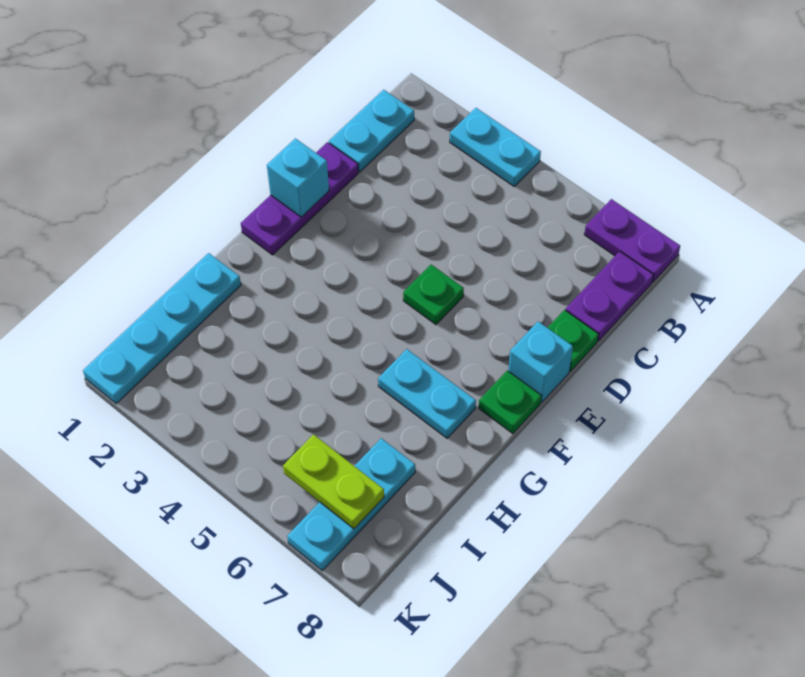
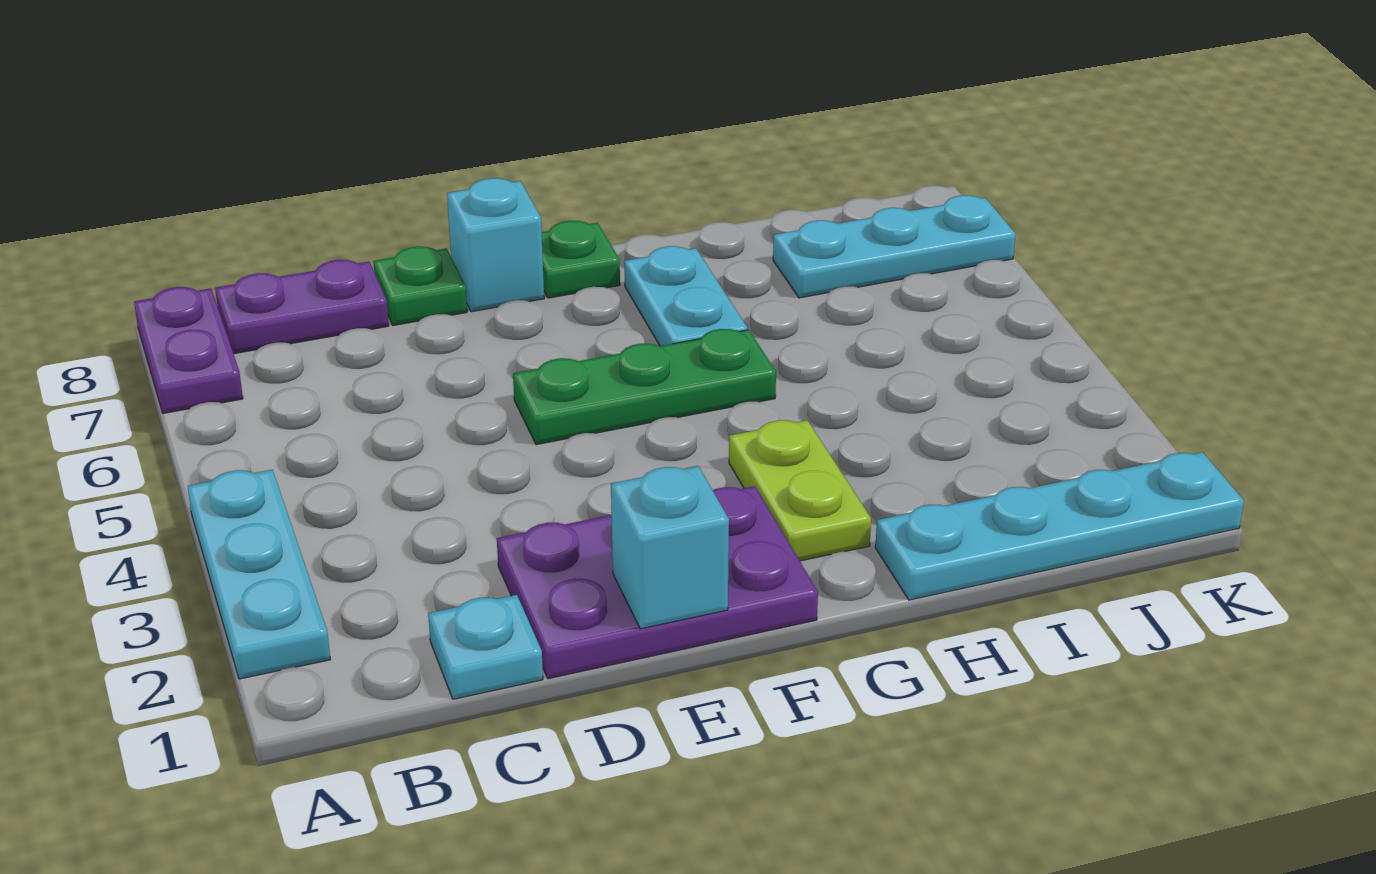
cyan 1x2 plate [450,108,541,186] -> cyan 1x3 plate [188,470,330,679]
cyan 1x2 plate [329,90,414,172] -> cyan 1x1 plate [428,595,543,699]
purple 1x3 plate [241,142,359,255] -> purple 2x3 plate [497,486,818,679]
green 1x1 plate [403,265,464,325] -> green 1x3 plate [513,329,776,445]
lime 1x2 plate [283,435,384,529] -> lime 1x2 plate moved to [729,420,871,561]

